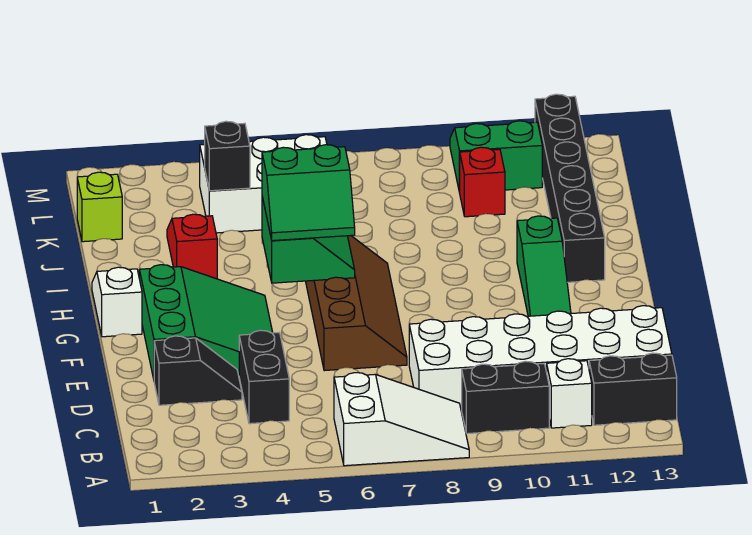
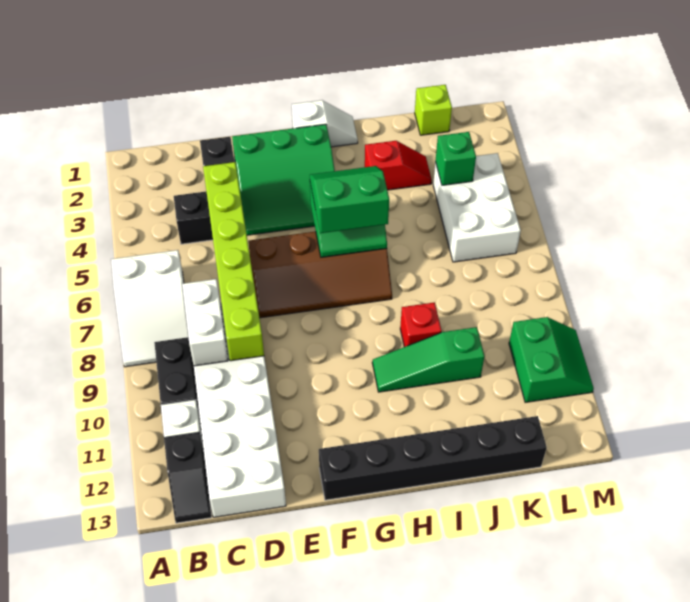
black 1x2 brick [589,353,677,425] -> black 1x2 slope [164,433,211,523]
none -> white 1x2 brick [182,279,228,366]
none -> lime 1x6 brick [203,162,264,361]
green 1x3 slope [517,216,571,316] -> green 1x3 slope moved to [372,327,485,392]
green 2x2 slope [262,145,355,241] -> green 2x2 slope turned to [310,166,389,233]
black 1x6 brick [535,94,605,282] -> black 1x6 brick moved to [319,416,547,500]
black 1x1 brick [205,121,250,191] -> green 1x1 brick [435,132,476,185]
red 1x1 brick [460,147,505,217] -> red 1x1 brick moved to [400,302,442,347]

